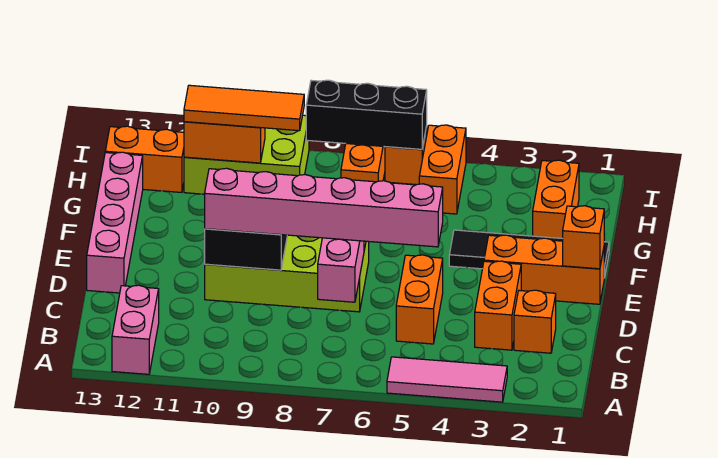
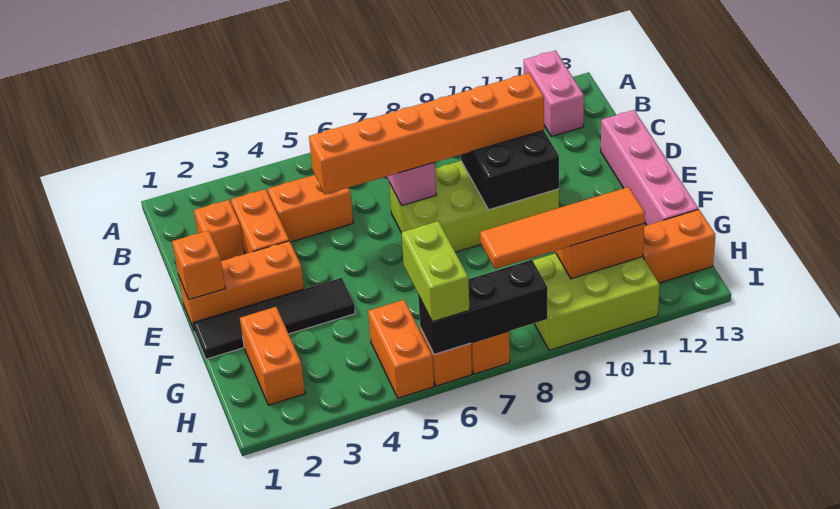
pink 1x3 tile [387,357,507,402] -> none
orange 1x2 brick [396,255,443,344] -> orange 1x2 brick turned to [268,175,353,242]
pink 1x6 brick [204,168,443,247] -> orange 1x6 brick [309,73,544,194]
none -> lime 1x2 brick [401,221,470,322]
orange 1x3 tile [184,85,304,131] -> orange 1x4 tile [480,187,645,269]

